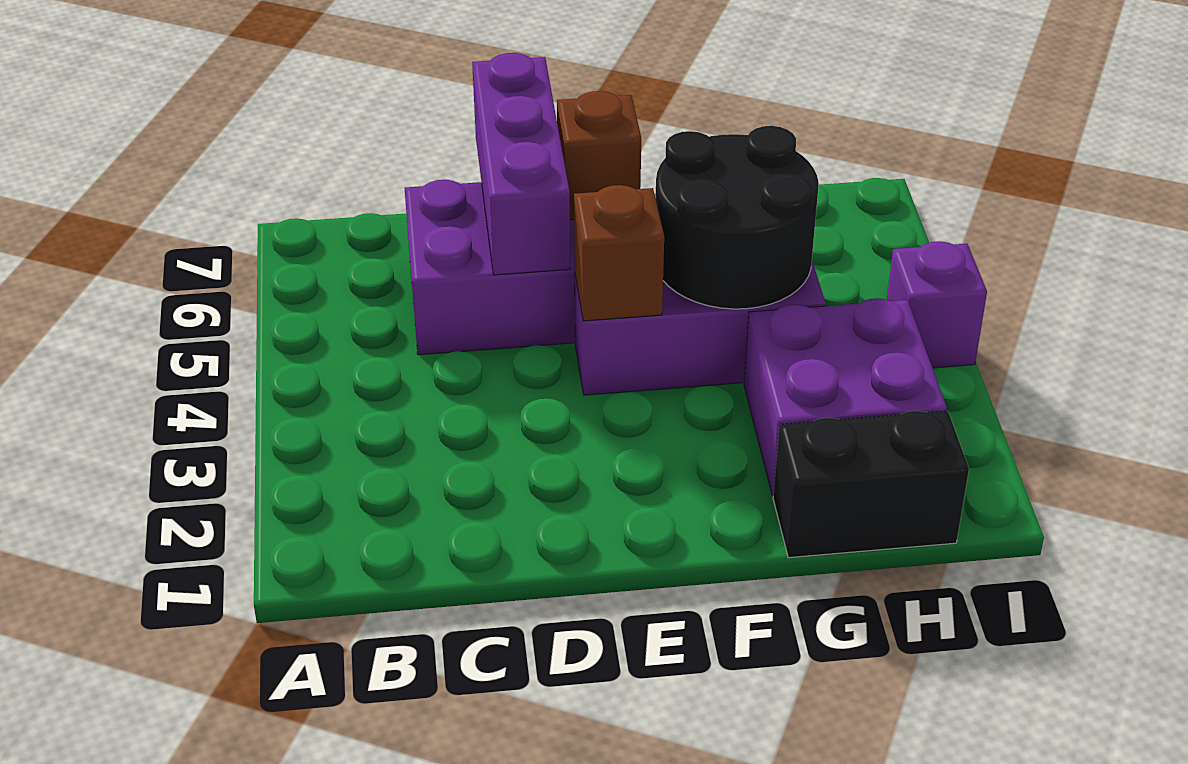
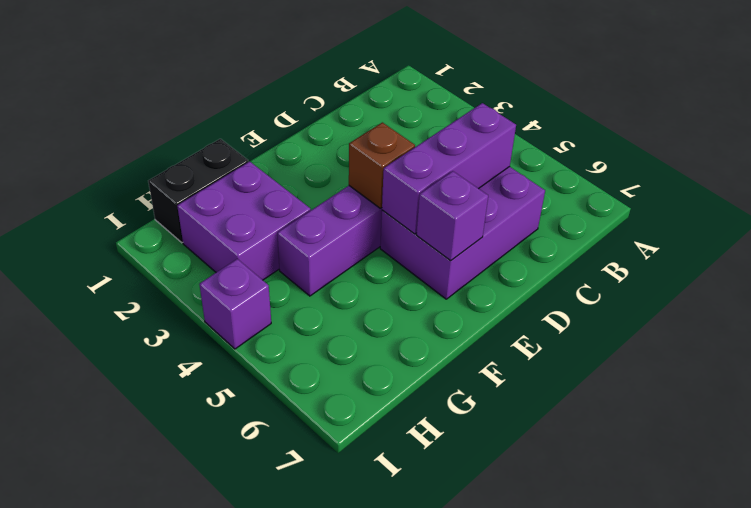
purple 1x3 brick [472,53,570,275] -> purple 1x3 brick turned to [382,103,516,234]
brown 1x1 brick [557,91,641,220] -> purple 1x1 brick [417,171,488,260]
black 2x2 round brick [656,126,819,309] -> none

